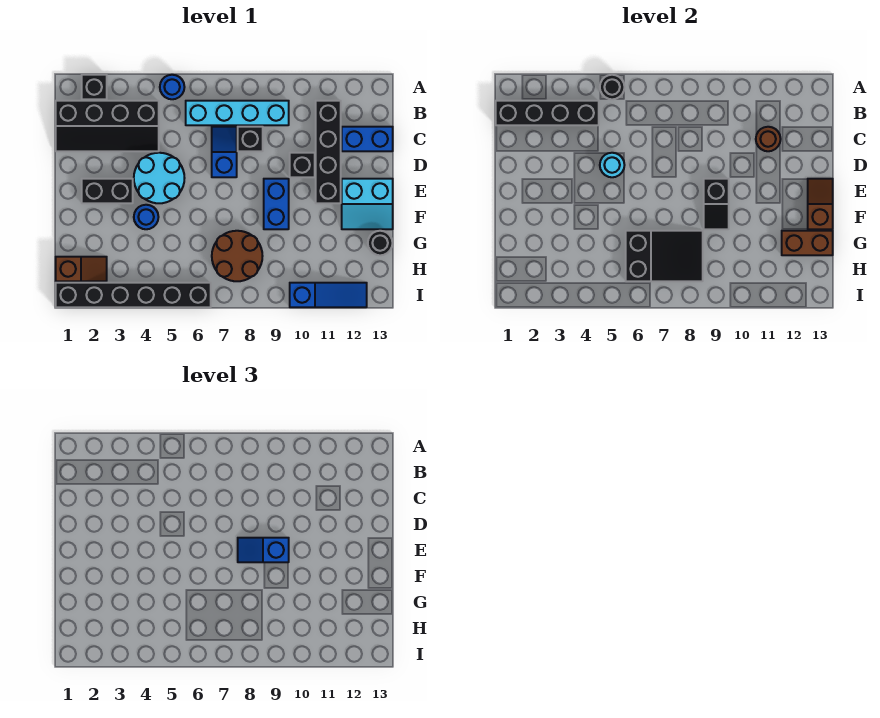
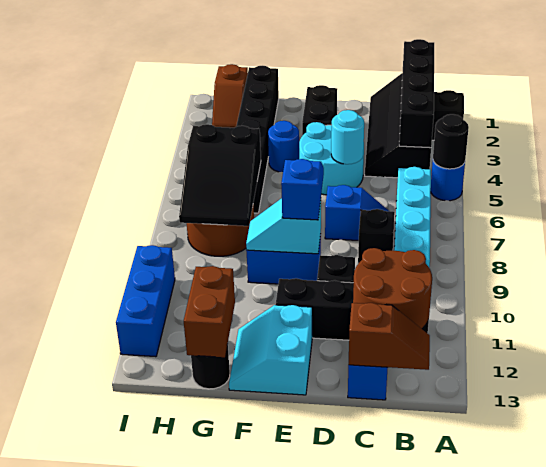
brown 1x1 round brick [756,127,780,151] -> brown 2x2 round brick [353,248,432,329]
black 1x2 slope [704,179,729,229] -> cyan 1x2 slope [246,198,321,254]
brown 1x2 slope [808,179,833,229] -> brown 1x2 slope moved to [349,303,430,370]
black 1x6 brick [56,283,211,307] -> black 1x6 brick moved to [237,66,279,213]
blue 1x3 slope [290,283,367,307] -> blue 1x3 brick [116,245,175,357]

